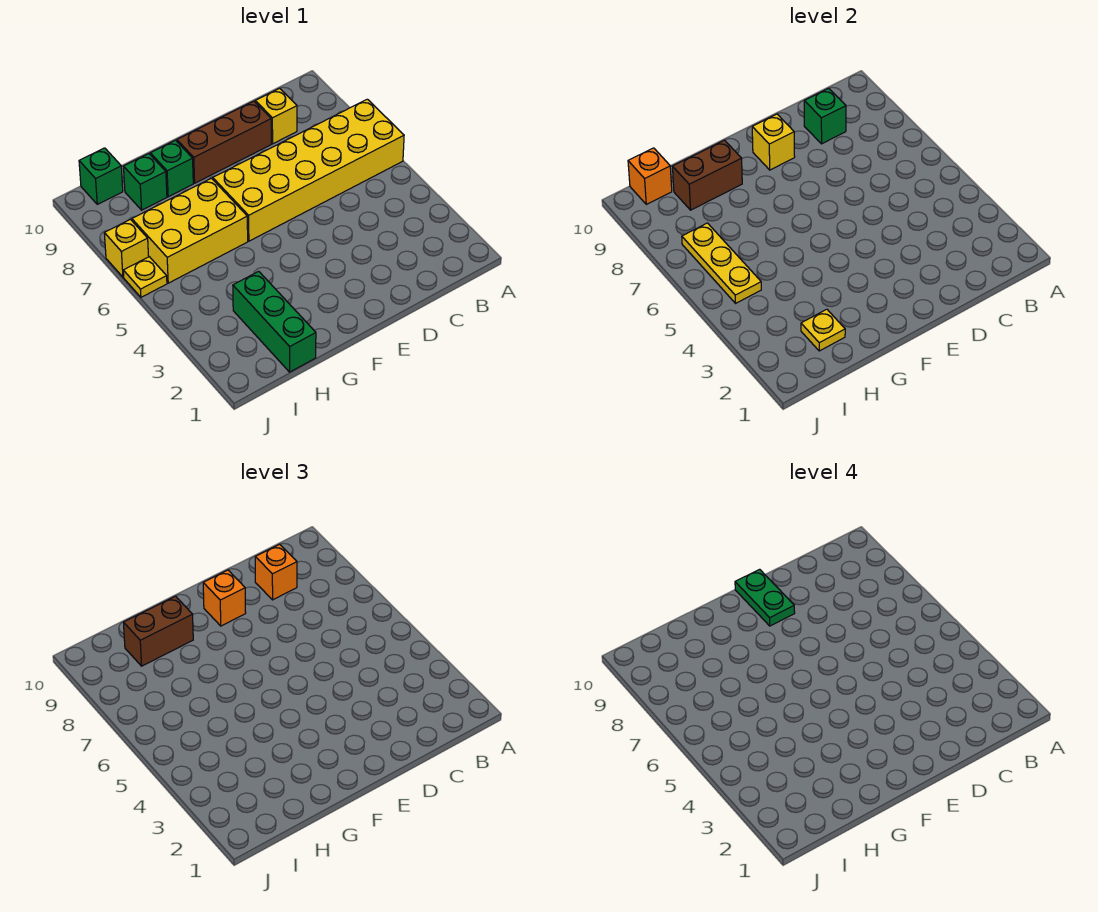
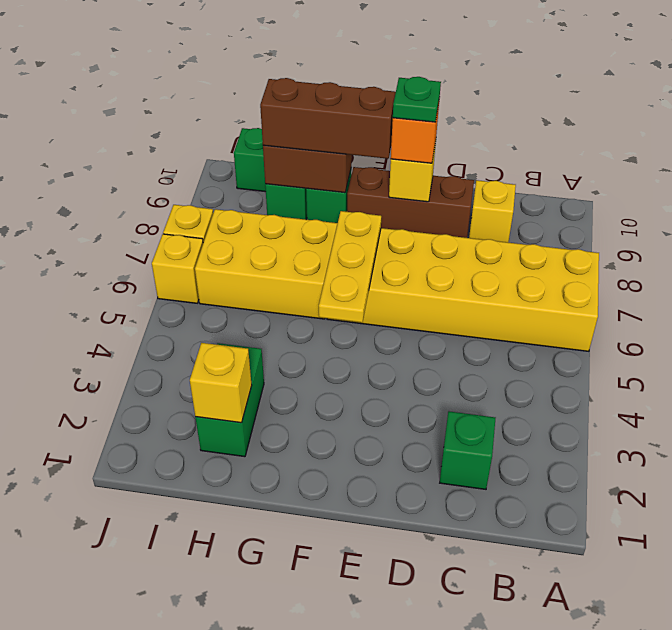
green 1x1 brick [804,88,846,144] -> green 1x1 brick moved to [440,411,495,489]
orange 1x1 brick [255,544,297,600] -> none
green 1x2 plate [735,569,795,626] -> green 1x1 plate [393,77,441,122]
brown 1x2 brick [124,596,193,666] -> brown 1x3 brick [260,78,396,159]
green 1x3 brick [233,271,316,372] -> green 1x2 brick [195,343,264,457]
yellow 1x1 plate [801,309,845,351] -> yellow 1x1 brick [190,343,252,423]
yellow 1x3 plate [682,223,761,303] -> yellow 1x3 plate moved to [319,211,381,323]
orange 1x1 brick [628,148,672,204] -> none
yellow 1x1 plate [123,257,167,297] -> yellow 1x1 brick [152,234,203,303]

